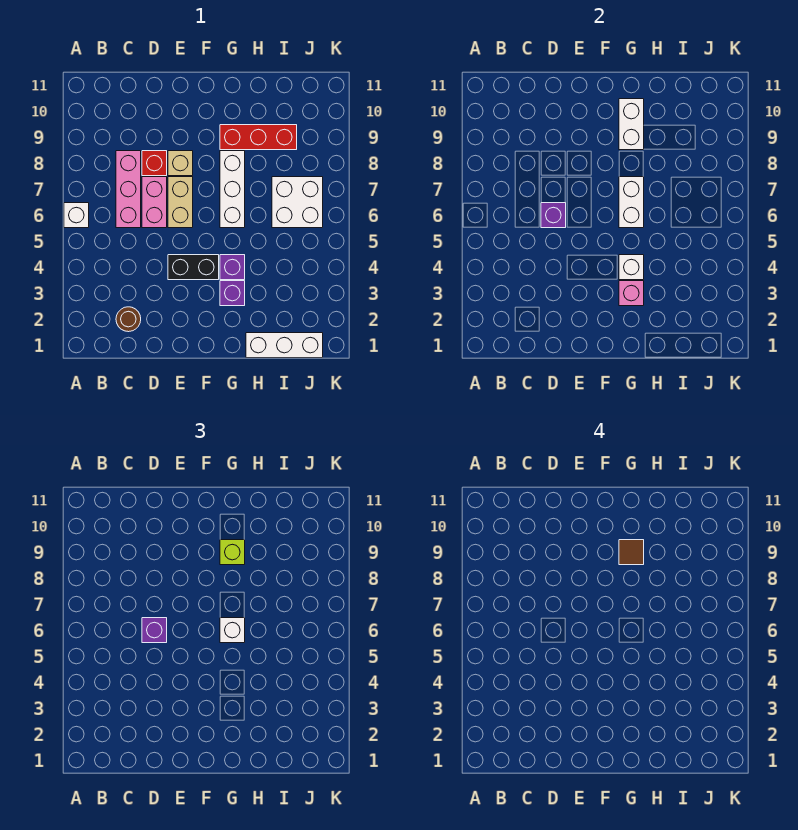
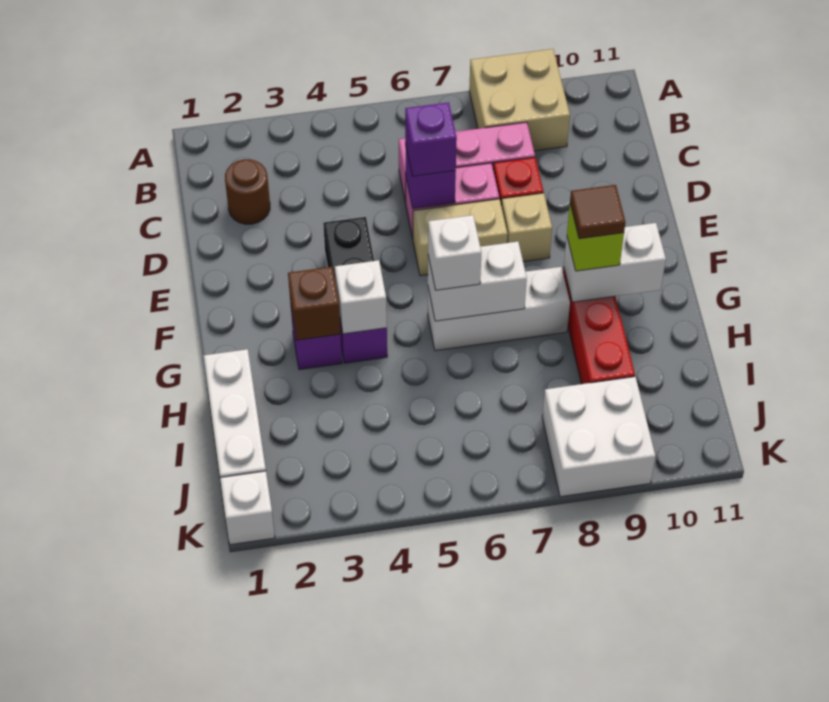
white 1x1 brick [64,203,89,228] -> white 1x1 brick moved to [220,471,275,545]
none -> tan 2x2 brick [469,49,570,151]
pink 1x1 brick [619,281,644,306] -> brown 1x1 brick [288,267,341,340]
white 2x2 brick [272,177,323,228] -> white 2x2 brick moved to [542,377,655,497]

